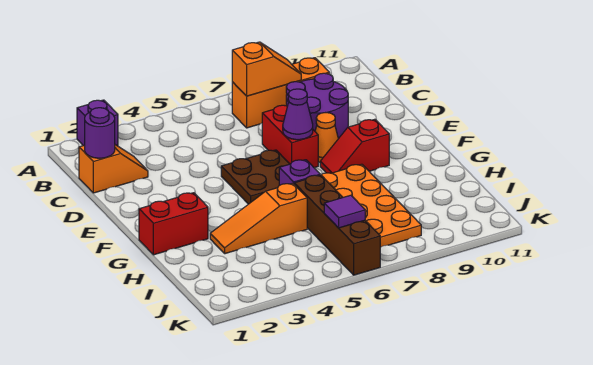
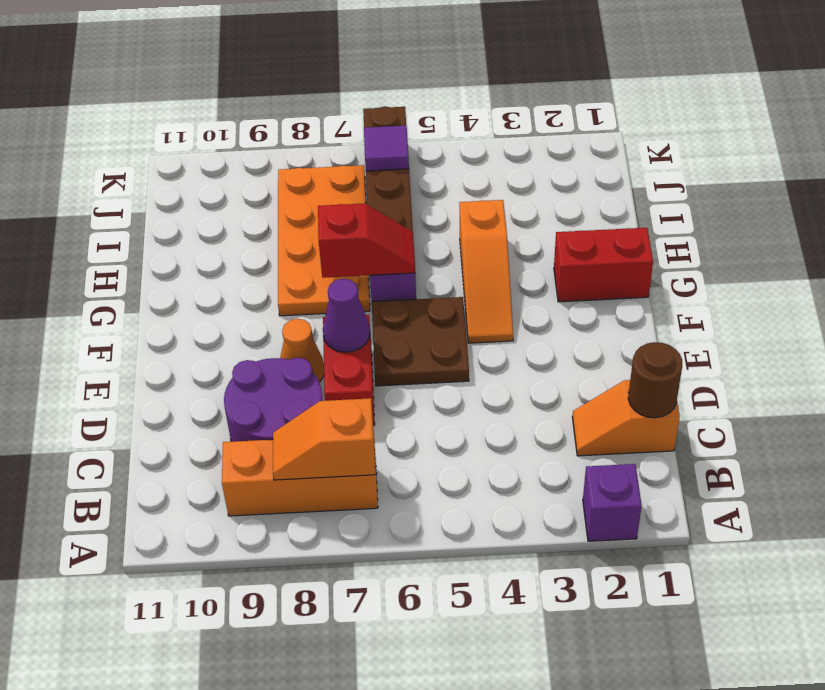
purple 1x1 round brick [85,108,115,158] -> brown 1x1 round brick [628,342,682,418]
red 1x2 slope [320,119,389,173] -> red 1x2 slope moved to [318,203,415,278]
orange 1x3 slope [210,183,307,254] -> orange 1x3 slope turned to [459,200,513,343]

